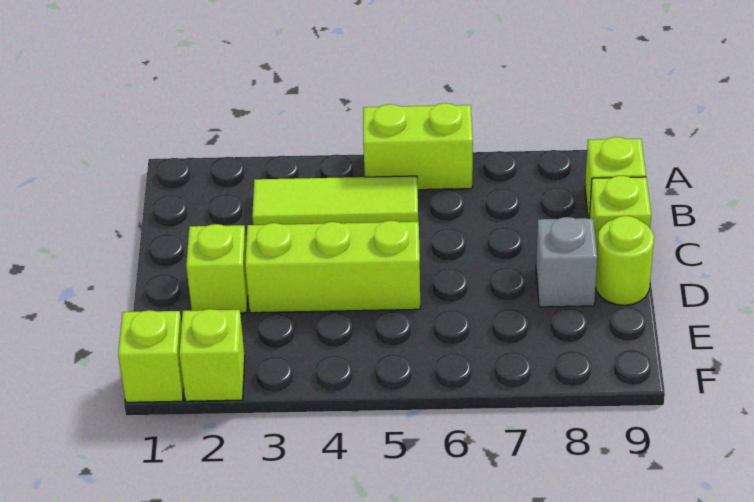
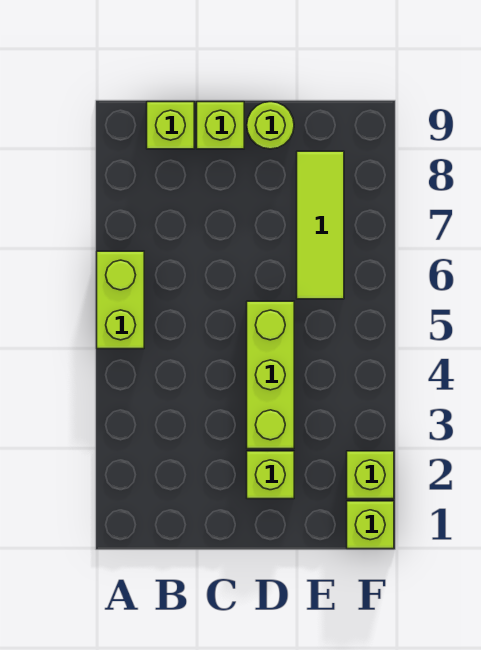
lime 1x3 tile [252,176,418,225] -> lime 1x3 tile moved to [297,151,344,299]
grey 1x1 brick [536,217,597,307] -> none

